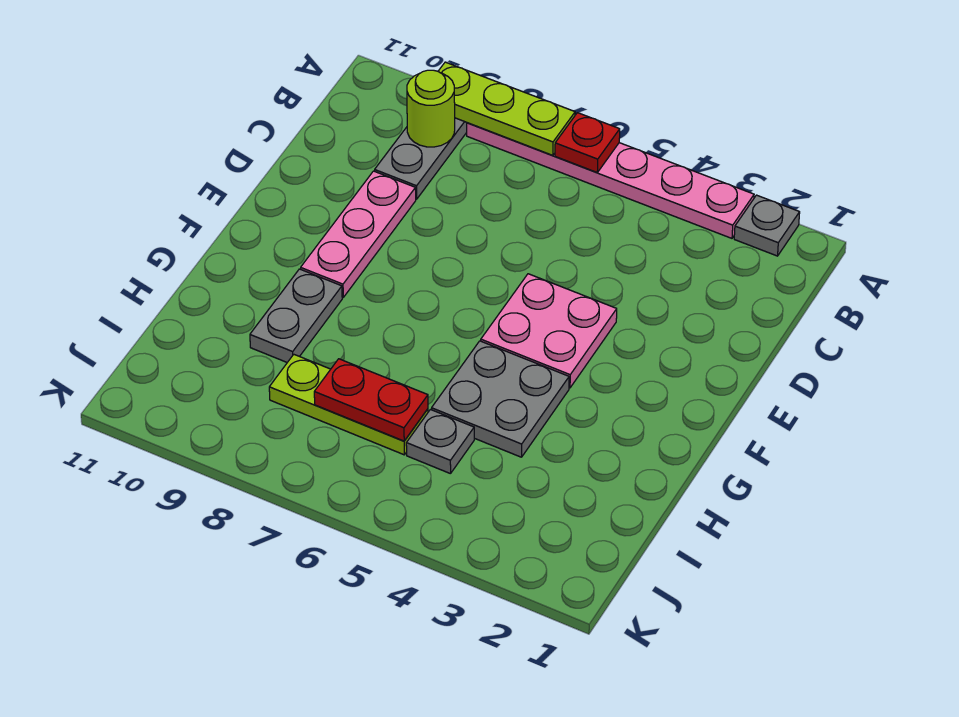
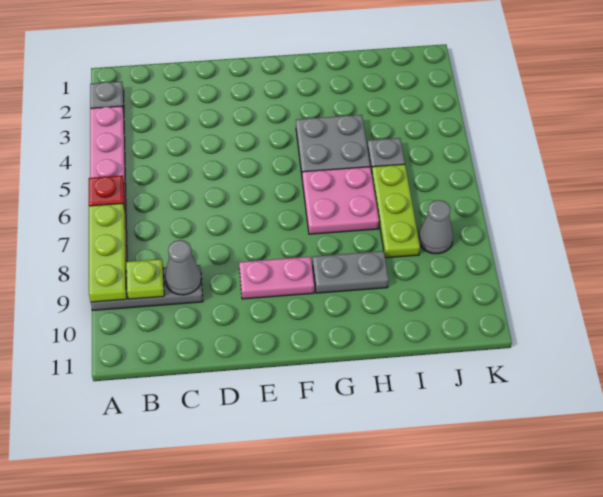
lime 1x1 round brick [407,70,455,147] -> lime 1x1 plate [126,259,164,299]
none -> grey 1x1 cone [165,240,201,295]
pink 1x3 plate [301,171,416,297] -> pink 1x2 plate [239,257,314,299]
pink 2x2 plate [481,274,617,388] -> pink 2x2 plate moved to [302,167,379,234]
red 1x2 plate [314,359,428,441] -> none
none -> grey 1x1 cone [418,200,453,254]

